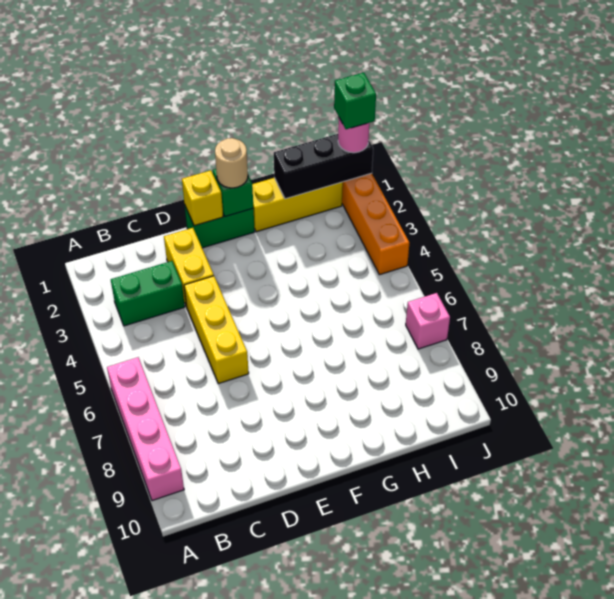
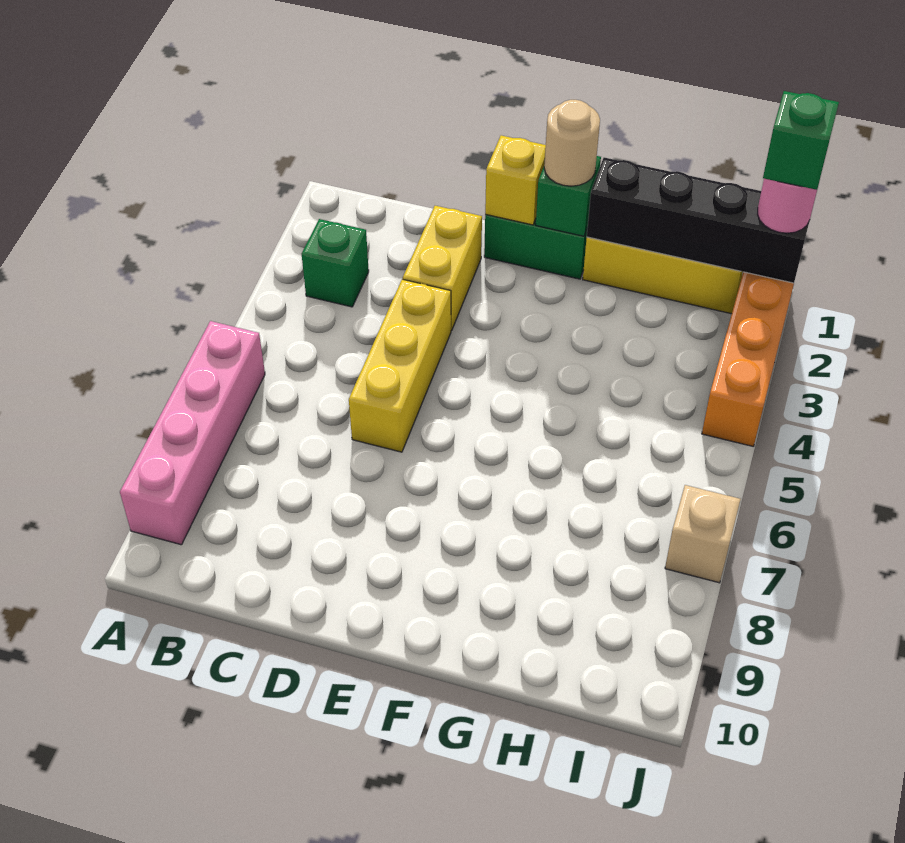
green 1x2 brick [111,261,185,326] -> green 1x1 brick [302,219,369,307]
black 1x3 brick [274,134,373,199] -> black 1x4 brick [587,157,809,283]
pink 1x1 brick [406,293,450,349] -> tan 1x1 brick [665,485,741,583]

